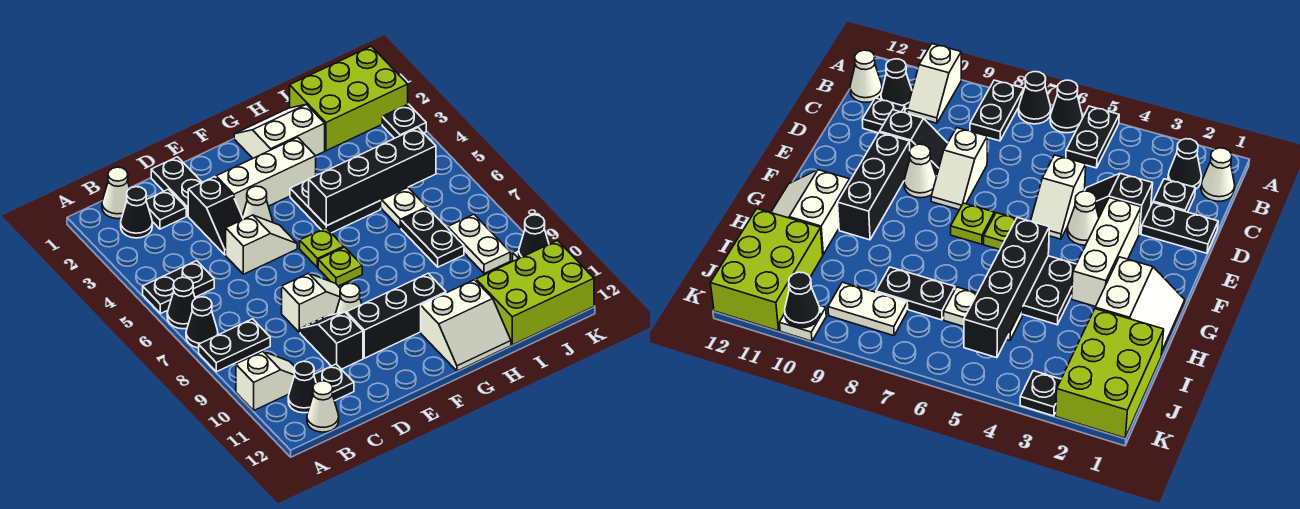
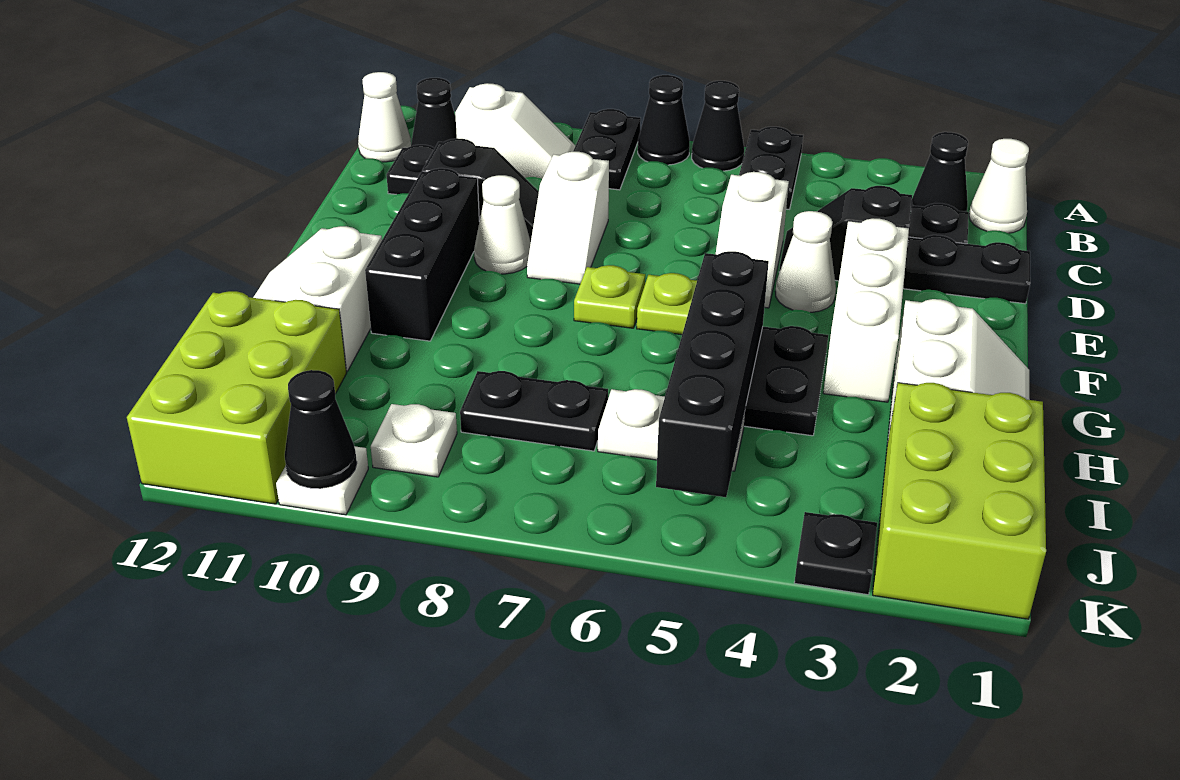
white 1x2 slope [236,351,295,410] -> white 1x2 slope turned to [455,83,575,179]
white 1x2 plate [448,214,510,274] -> white 1x1 plate [371,404,457,477]

